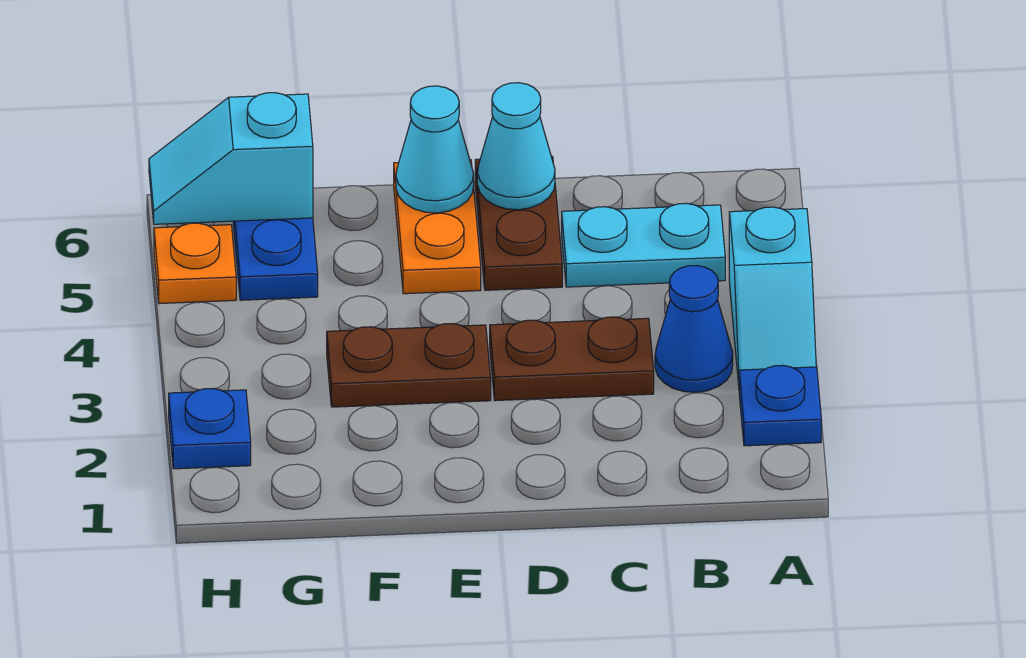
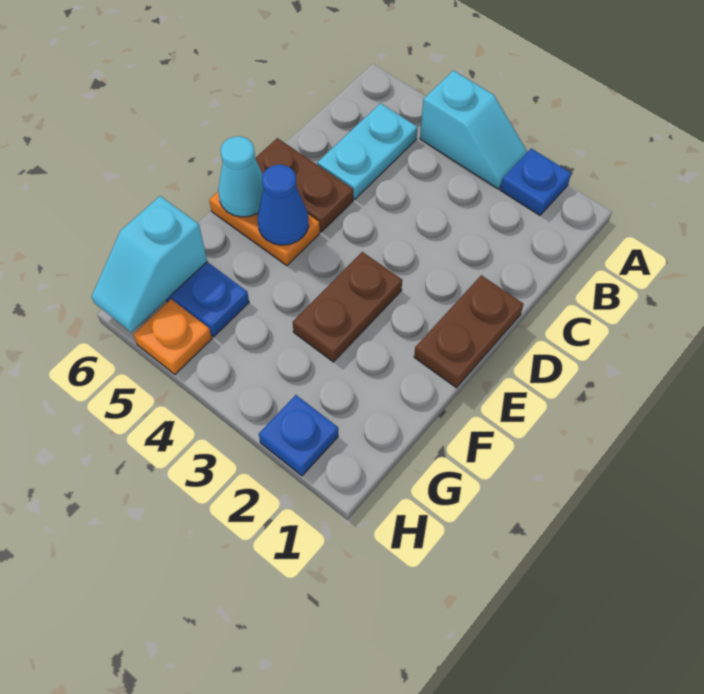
blue 1x1 cone [655,266,733,392] -> blue 1x1 cone moved to [258,165,309,245]
brown 1x2 plate [490,317,654,401] -> brown 1x2 plate moved to [414,275,524,388]
cyan 1x1 cone [477,83,555,210] -> none

